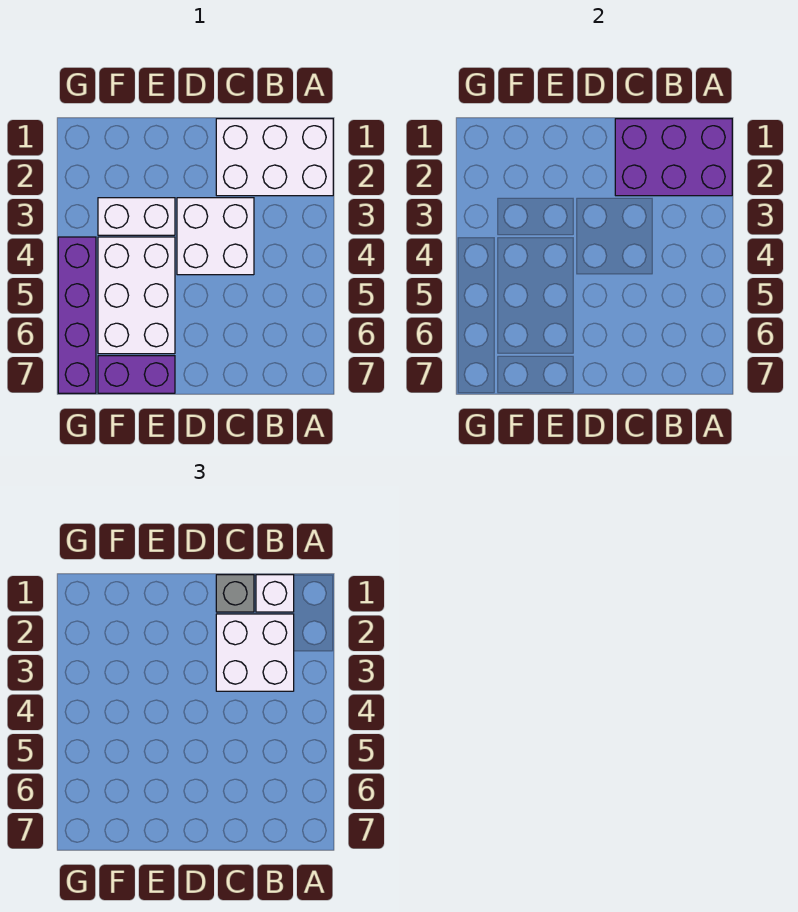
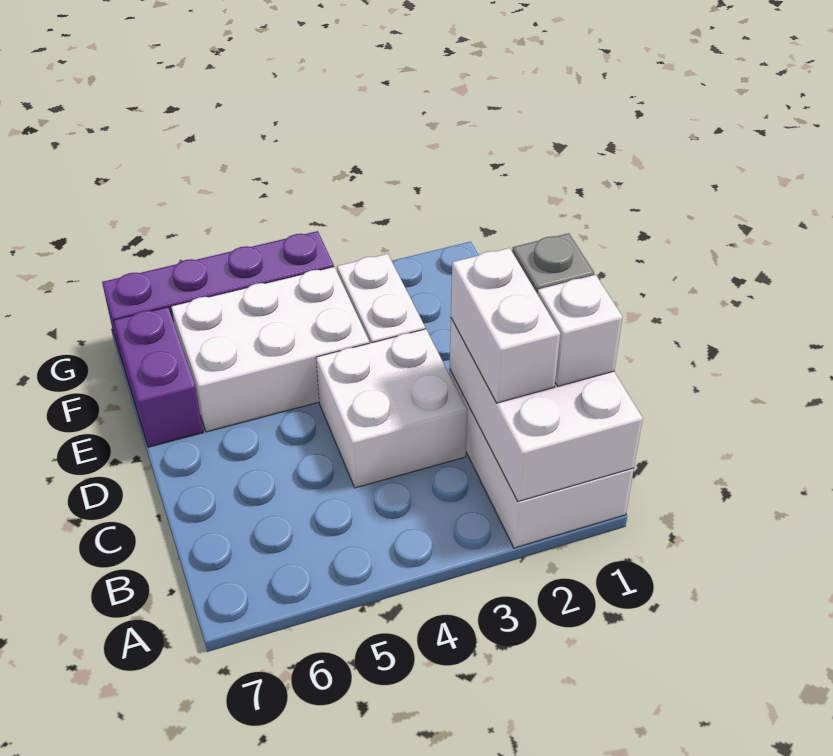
purple 2x3 brick [615,119,732,196] -> white 2x3 brick [450,318,643,502]
white 2x2 brick [216,614,294,691] -> white 1x2 brick [451,248,560,403]

